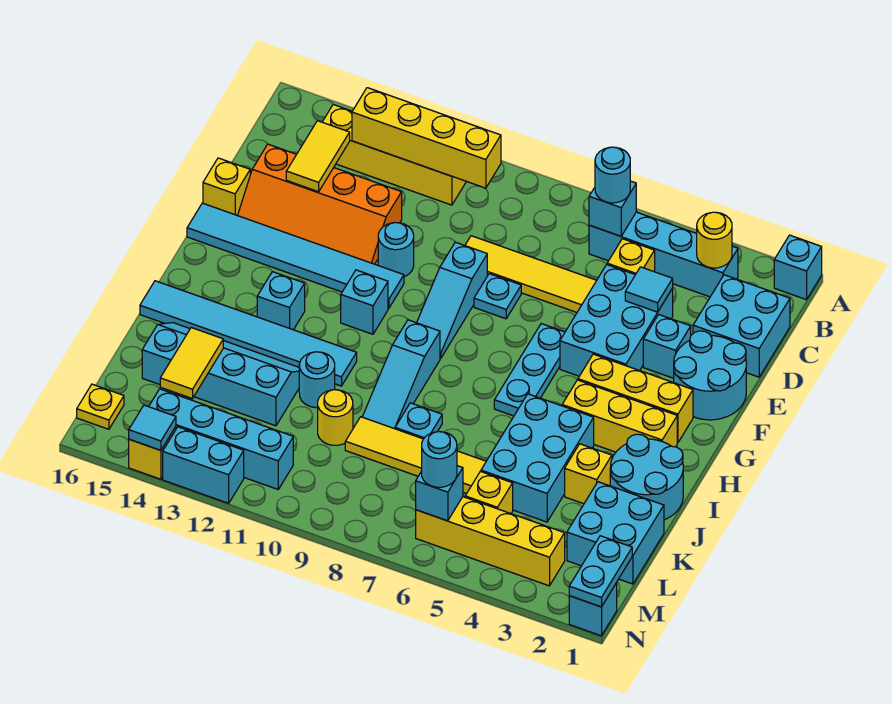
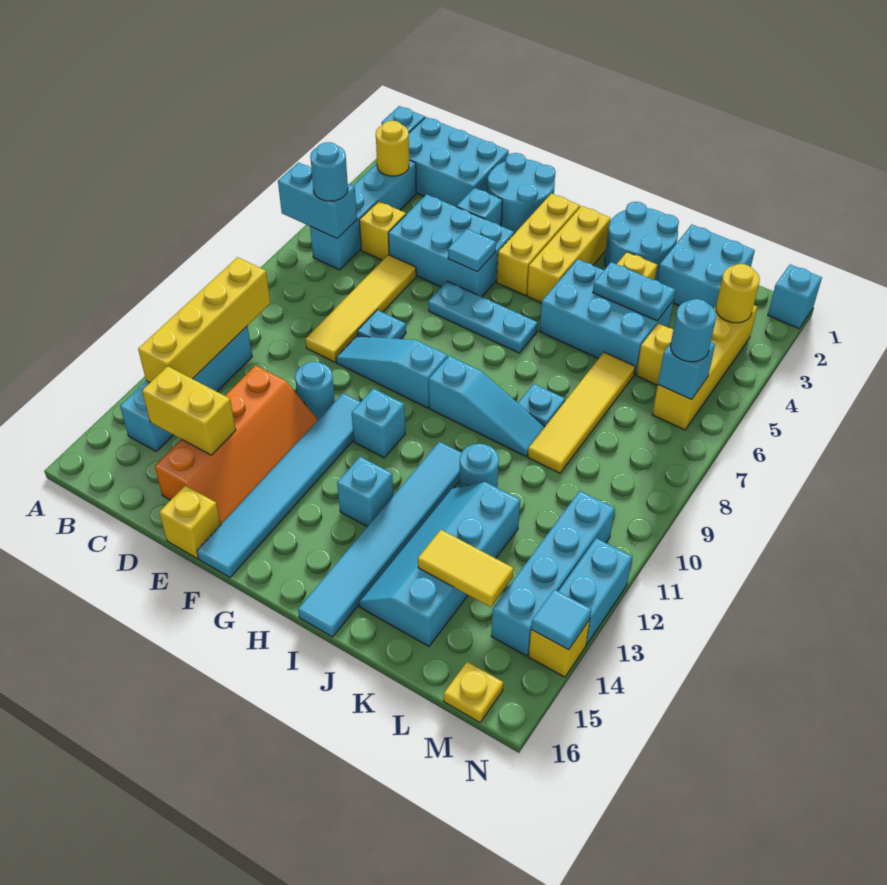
cyan 1x1 brick [589,181,636,236] -> cyan 1x2 brick [278,162,357,238]
yellow 1x4 brick [322,105,466,205] -> cyan 1x4 brick [120,326,252,451]
cyan 2x2 brick [693,275,790,377] -> cyan 2x3 brick [409,117,509,207]
yellow 1x2 tile [286,121,350,192] -> yellow 1x2 brick [142,366,236,455]
cyan 1x1 tile [625,267,673,312] -> cyan 1x1 tile moved to [448,229,496,272]
cyan 1x3 slope [417,242,487,359] -> cyan 1x3 slope turned to [336,336,448,408]
yellow 1x1 round brick [318,390,353,445] -> yellow 1x1 round brick moved to [716,264,760,323]
cyan 1x2 plate [569,536,632,607] -> cyan 1x2 plate moved to [593,262,675,321]

